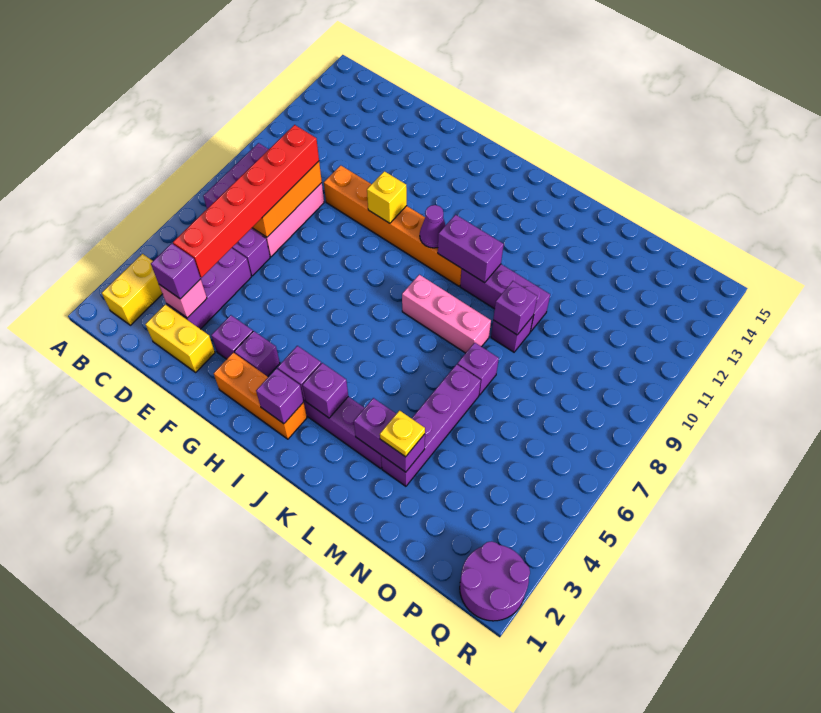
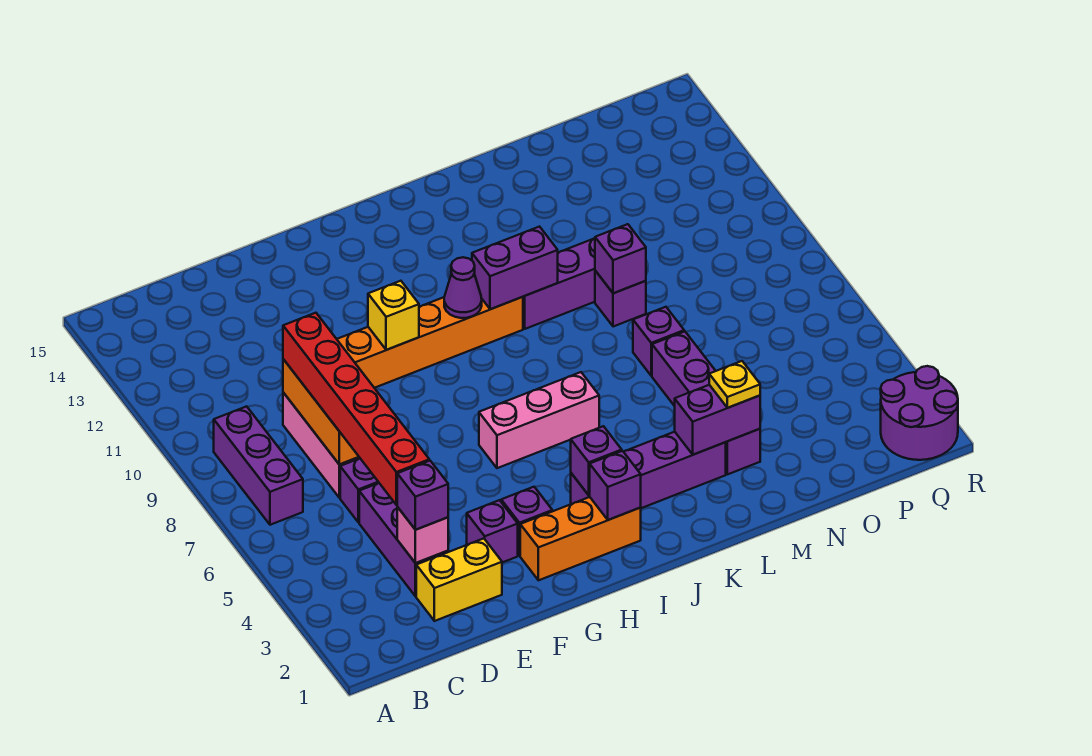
yellow 1x2 brick [102,254,162,325] -> none
purple 1x1 brick [303,363,348,418] -> none
pink 1x3 brick [402,275,491,353] -> pink 1x3 brick moved to [479,372,599,468]

